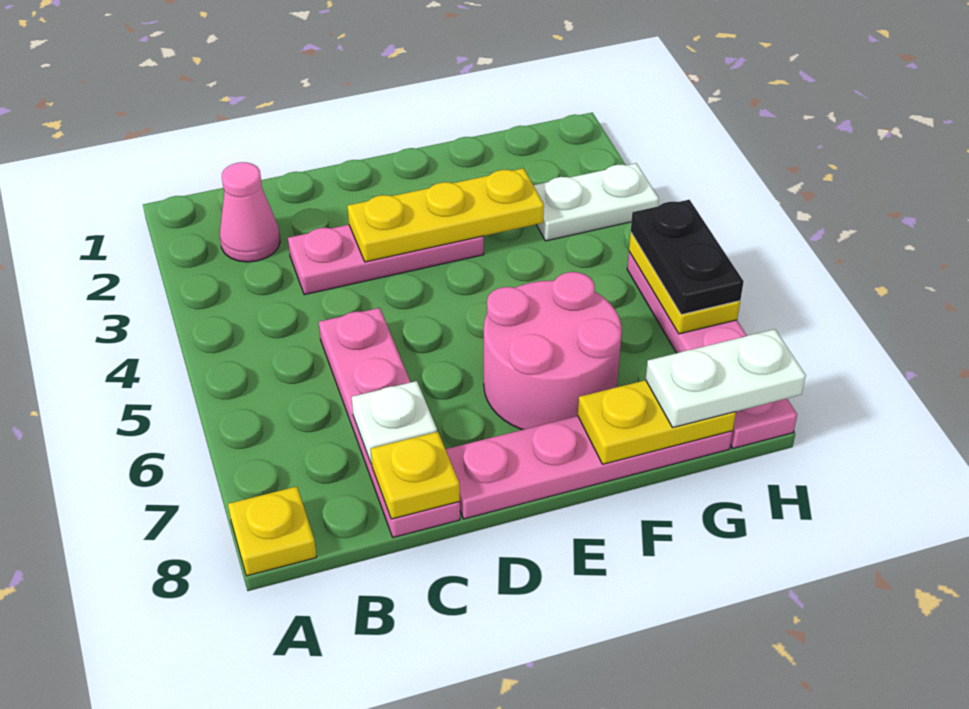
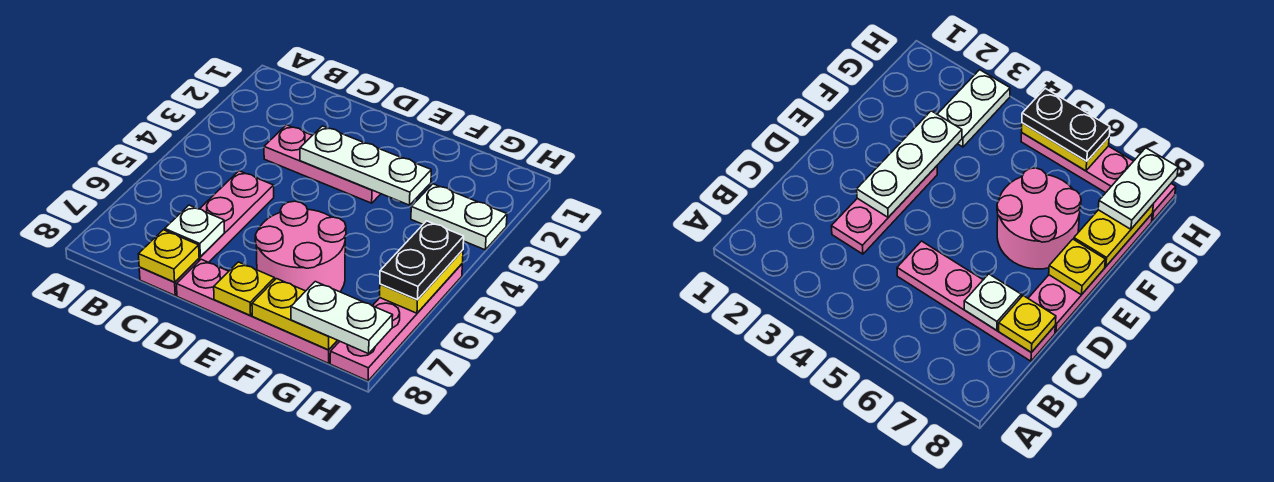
yellow 1x1 plate [228,486,317,576] -> yellow 1x1 plate moved to [214,262,275,316]
pink 1x1 cone [220,162,280,262] -> none
yellow 1x3 plate [347,168,544,262] -> white 1x3 plate [300,126,431,205]

